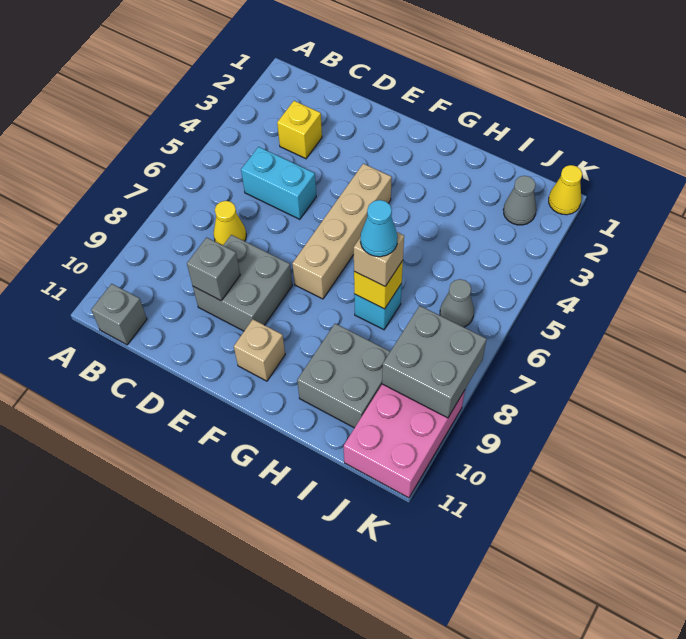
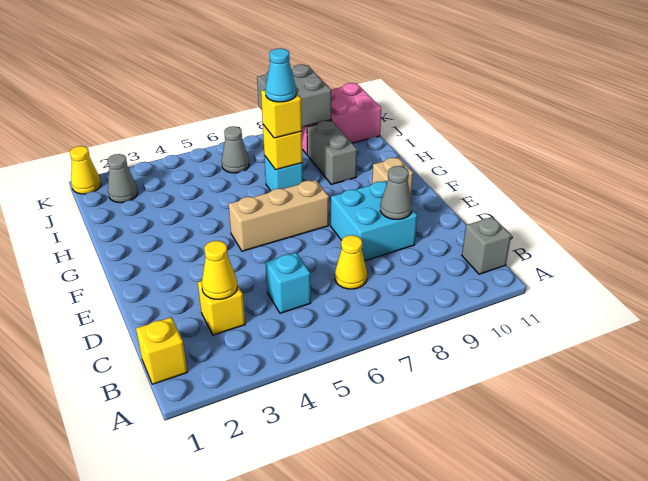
none -> yellow 1x1 brick [136,317,187,384]
none -> yellow 1x1 cone [202,241,237,299]
cyan 1x2 brick [241,147,316,219] -> cyan 1x1 brick [265,253,311,313]
grey 2x2 brick [193,235,292,331] -> cyan 2x2 brick [331,181,417,261]
grey 1x1 brick [187,237,240,301] -> grey 1x1 cone [380,166,412,220]
tan 1x4 brick [292,164,392,299] -> tan 1x3 brick [228,180,329,251]
tan 1x1 brick [354,232,404,286] -> yellow 1x1 brick [261,90,302,138]
grey 2x2 brick [297,324,390,428] -> grey 1x2 brick [307,121,357,184]

